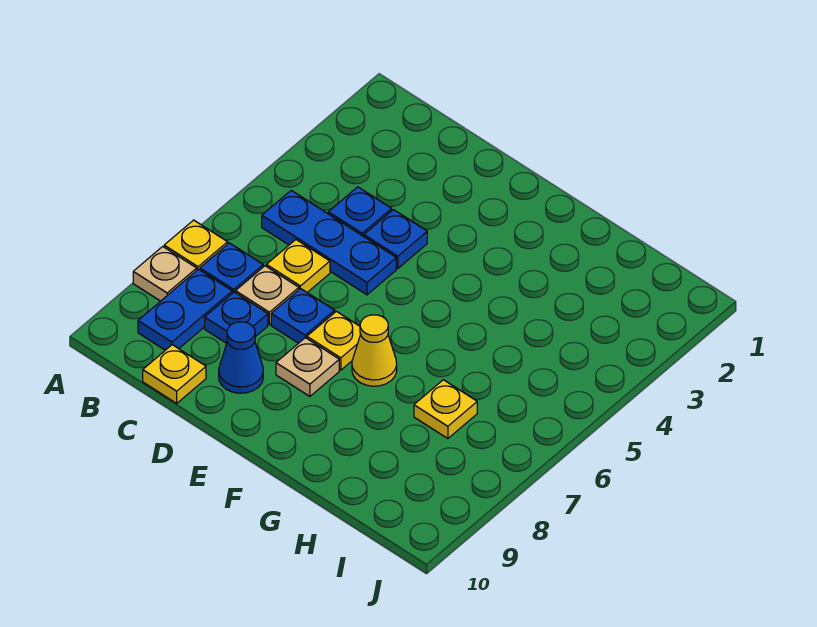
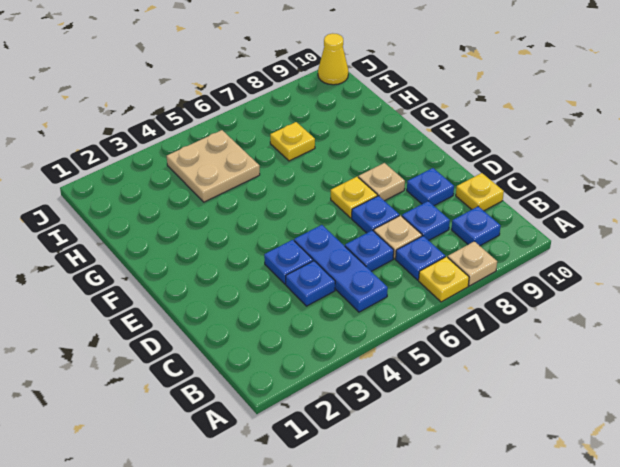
blue 1x2 plate [138,269,232,350] -> blue 1x1 plate [451,206,501,246]
yellow 1x1 plate [266,240,330,293] -> blue 1x1 plate [345,230,394,271]
blue 1x1 cone [219,322,263,393] -> blue 1x1 plate [407,168,454,206]
yellow 1x1 cone [352,315,397,386] -> yellow 1x1 cone moved to [318,33,348,85]
none -> tan 2x2 plate [167,130,260,202]

